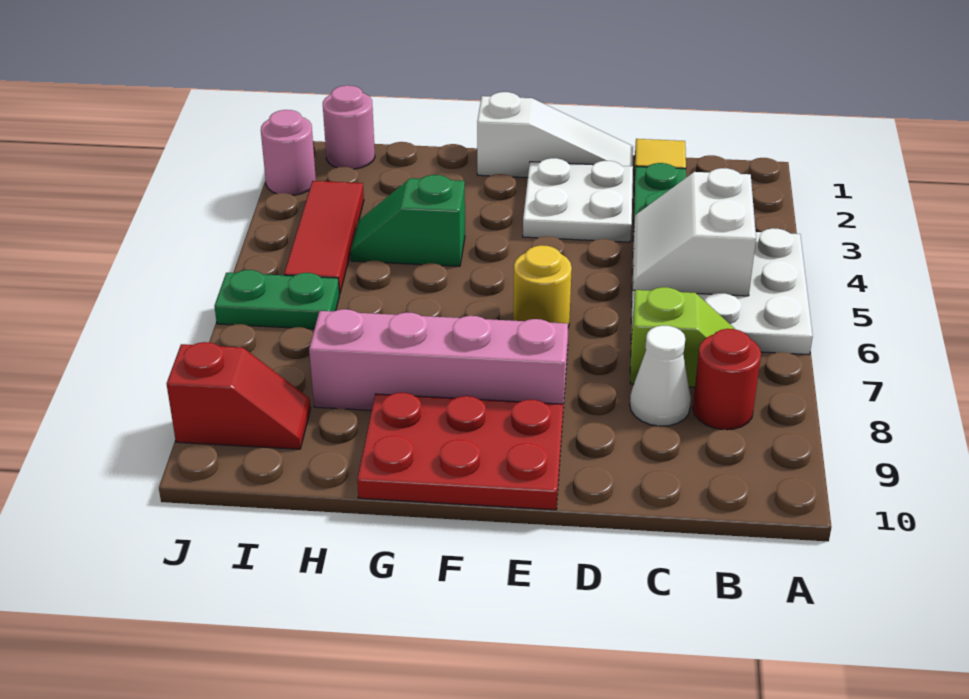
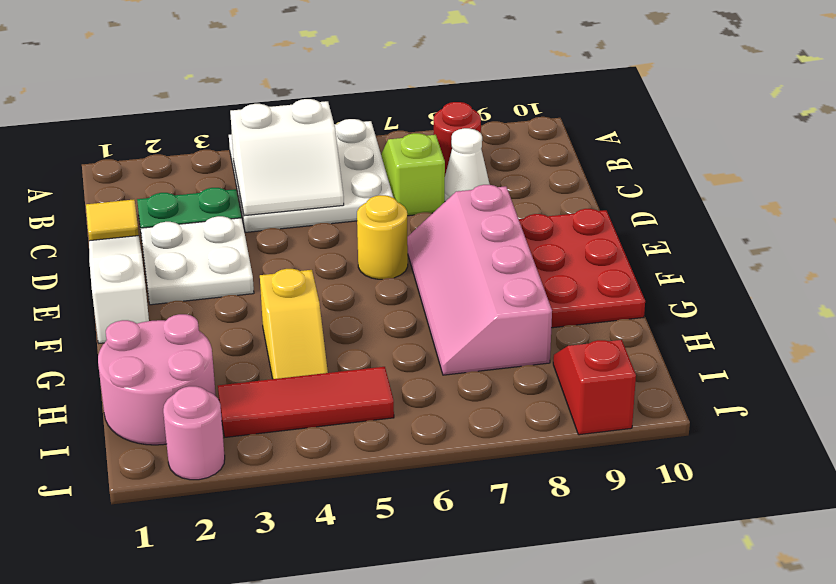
green 1x2 slope [351,175,465,266] -> yellow 1x2 slope [260,269,328,379]
pink 1x1 round brick [323,85,375,169] -> pink 2x2 round brick [98,314,216,445]
green 1x2 plate [214,270,339,329] -> none

